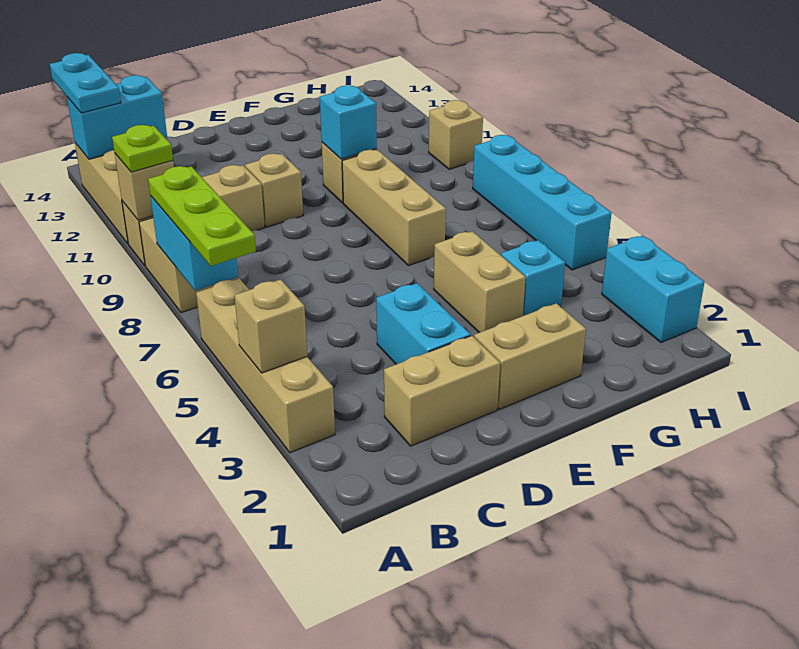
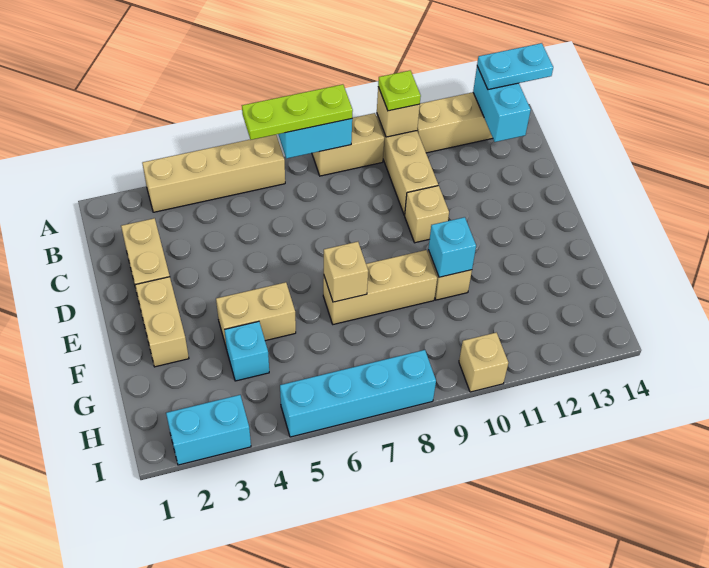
tan 1x1 brick [234,279,307,373] -> tan 1x1 brick moved to [324,242,368,302]
cyan 1x2 brick [376,283,471,364] -> none

